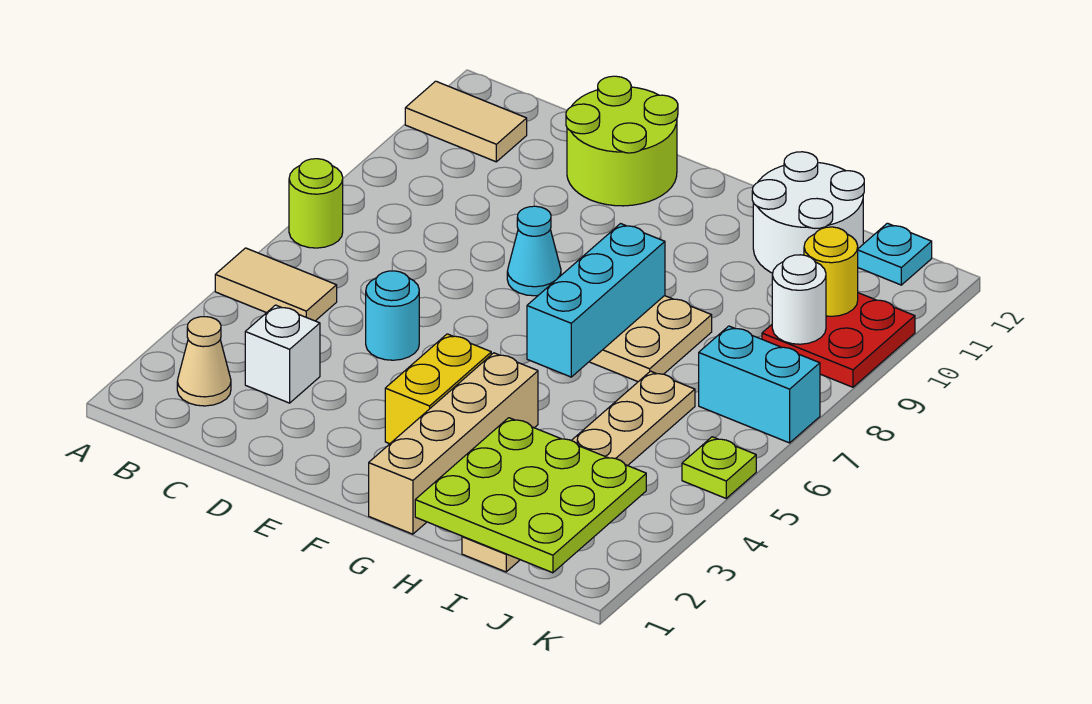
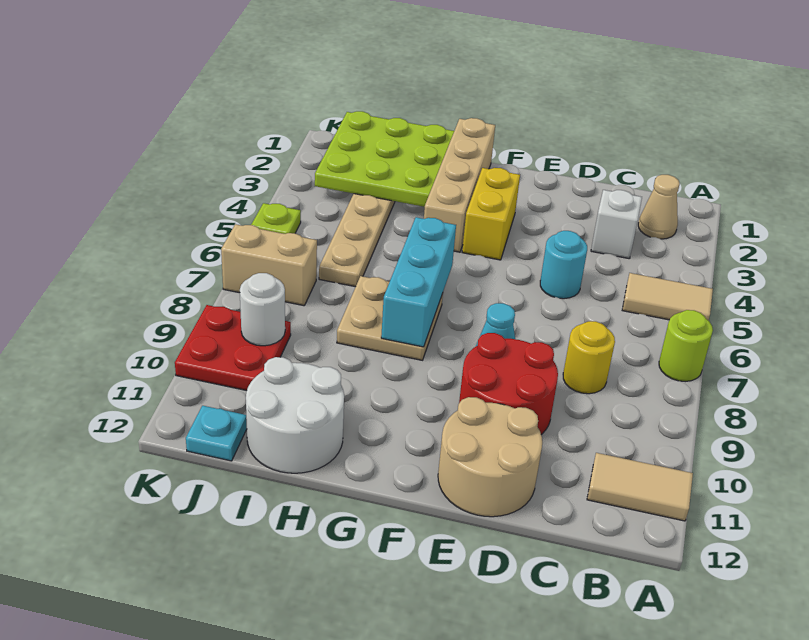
none -> red 2x2 round brick [459,333,558,435]
lime 2x2 round brick [566,76,678,206] -> tan 2x2 round brick [438,397,542,517]
cyan 1x2 brick [699,326,820,443] -> tan 1x2 brick [221,224,317,306]
yellow 1x1 round brick [804,227,858,316] -> yellow 1x1 round brick moved to [563,321,615,394]

